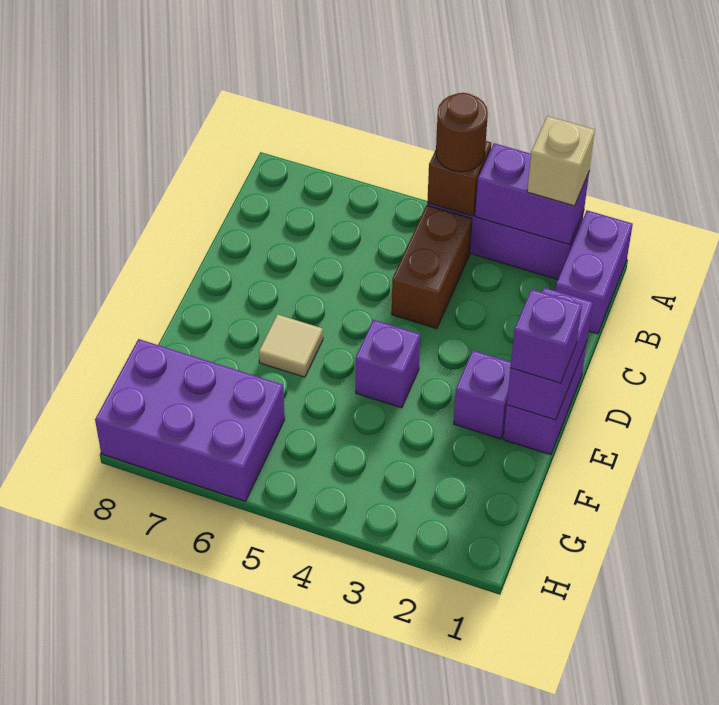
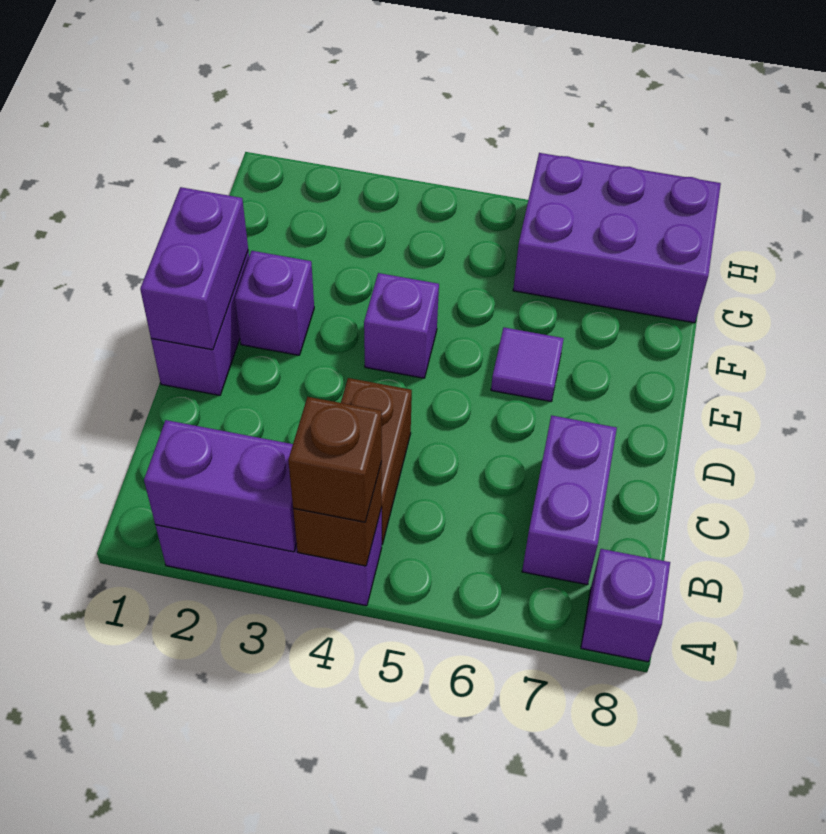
purple 1x2 brick [556,210,633,334] -> purple 1x2 brick moved to [522,415,617,585]
tan 1x1 brick [527,116,595,206] -> none
brown 1x1 round brick [436,93,488,172] -> brown 1x1 brick [288,397,382,522]
purple 1x1 brick [511,289,582,383] -> purple 1x1 brick moved to [581,549,670,662]
tan 1x1 tile [259,314,323,377] -> purple 1x1 tile [491,327,564,402]

